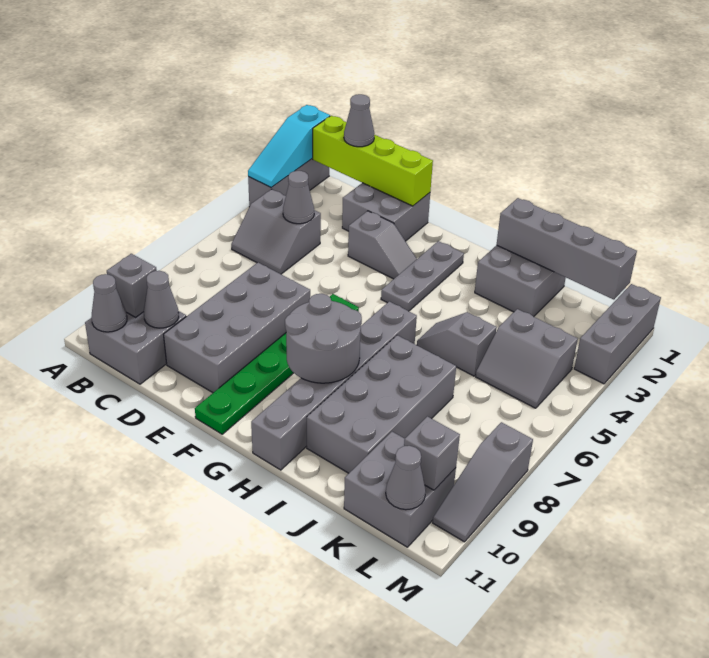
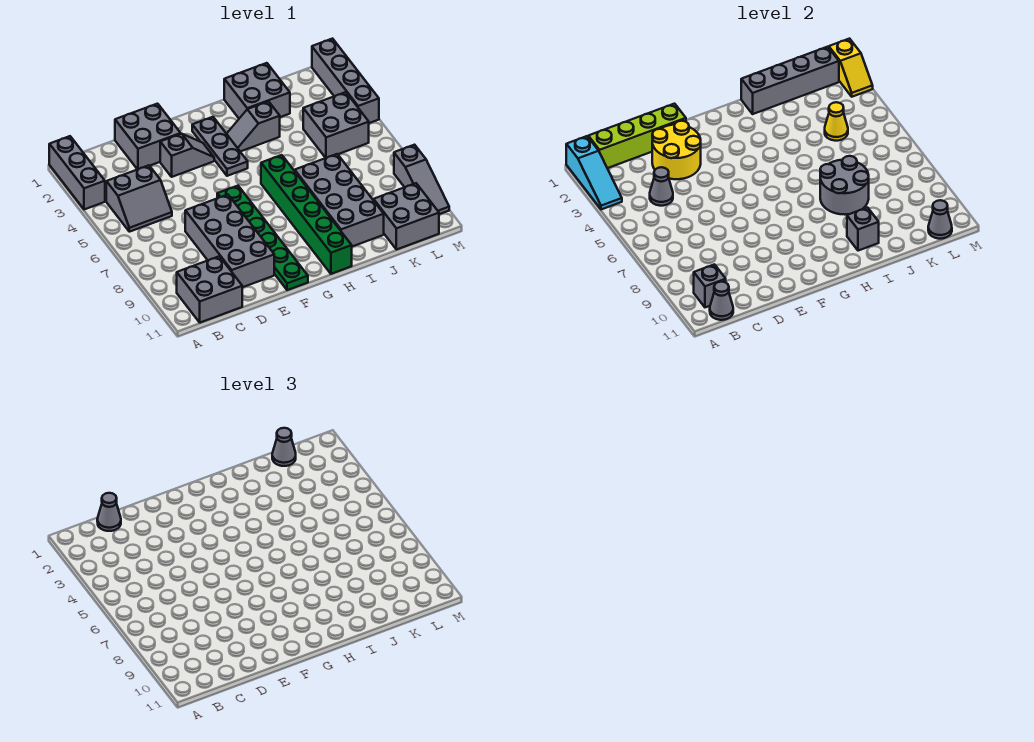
grey 1x1 cone [144,271,179,328] -> grey 1x1 cone moved to [272,428,296,466]
none -> yellow 2x2 round brick [652,121,701,179]
grey 2x2 round brick [285,294,362,383] -> grey 2x2 round brick moved to [820,156,869,215]
grey 1x6 brick [251,301,417,470] -> green 1x6 brick [261,155,352,274]
grey 1x2 slope [417,312,497,376] -> grey 1x2 slope moved to [227,101,280,152]
grey 2x2 slope [476,309,578,408] -> grey 2x2 brick [303,92,369,158]
none -> yellow 1x1 cone [825,102,848,141]
grey 1x1 brick [404,416,460,490] -> grey 1x1 brick moved to [847,208,879,251]
grey 1x3 brick [574,284,661,384] -> grey 1x4 brick [312,39,379,123]
none -> yellow 1x2 slope [829,39,873,97]

